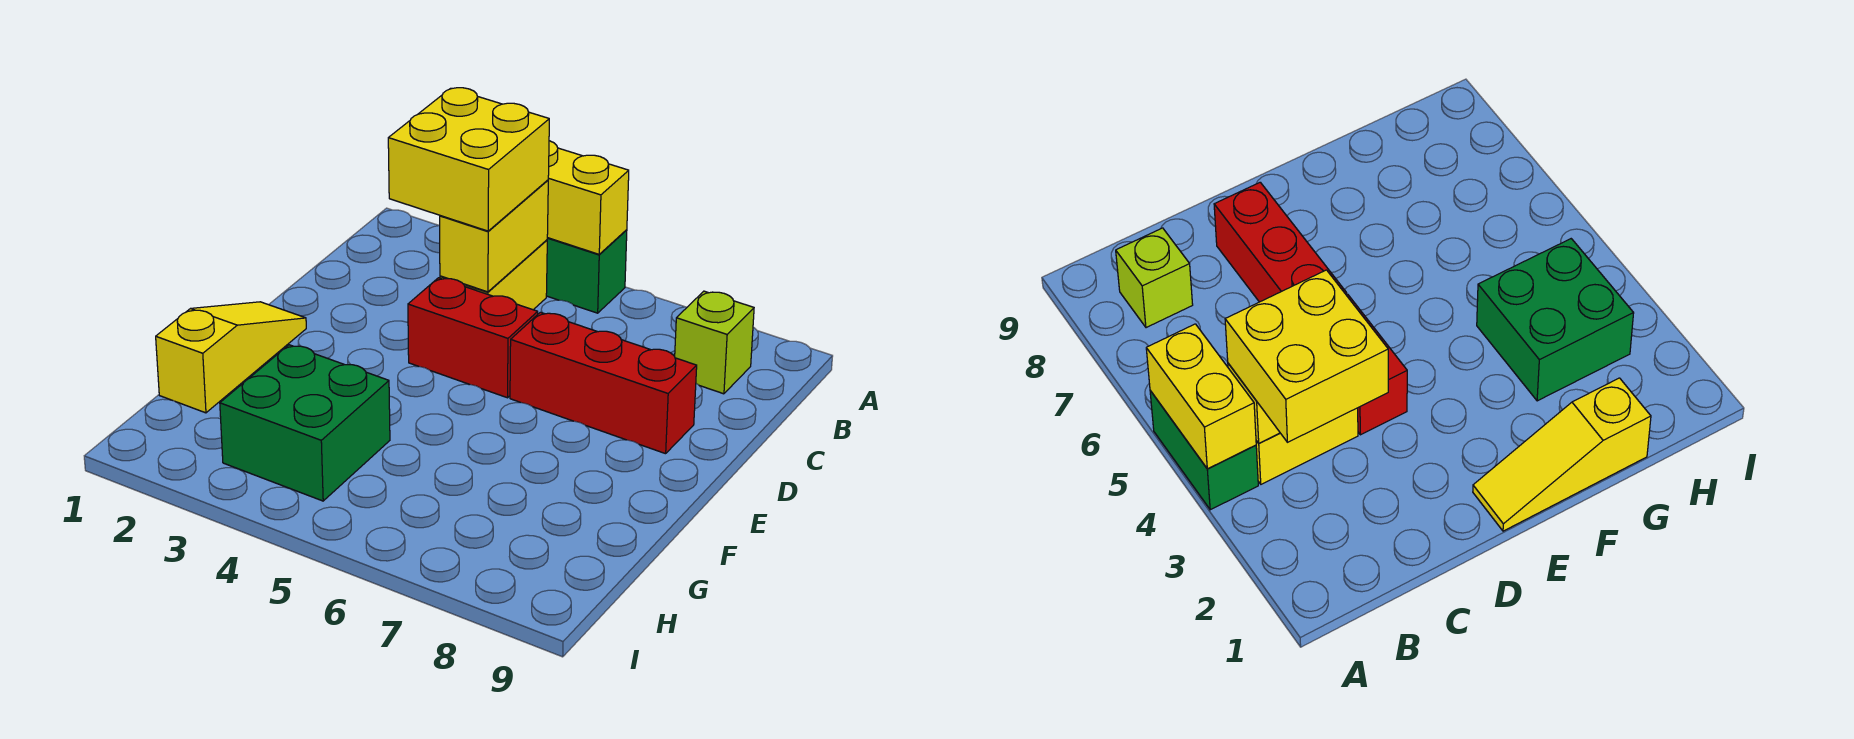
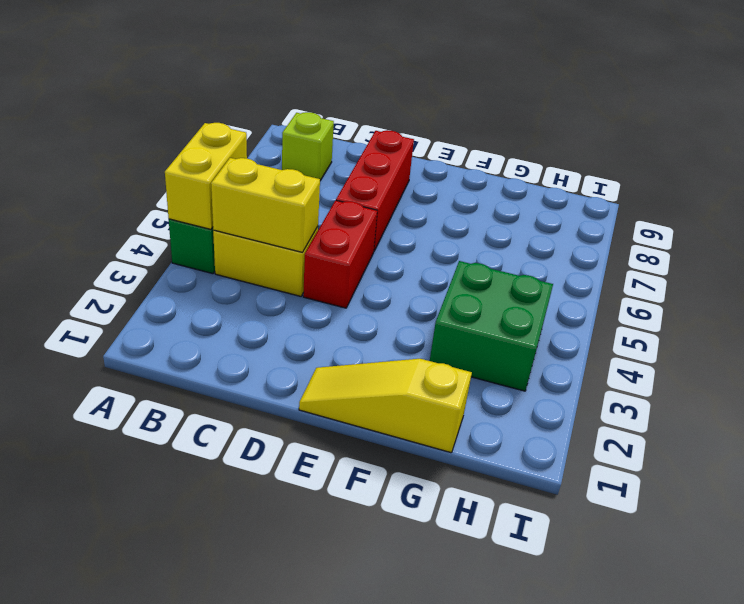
yellow 2x2 brick [388,88,549,231] -> none

